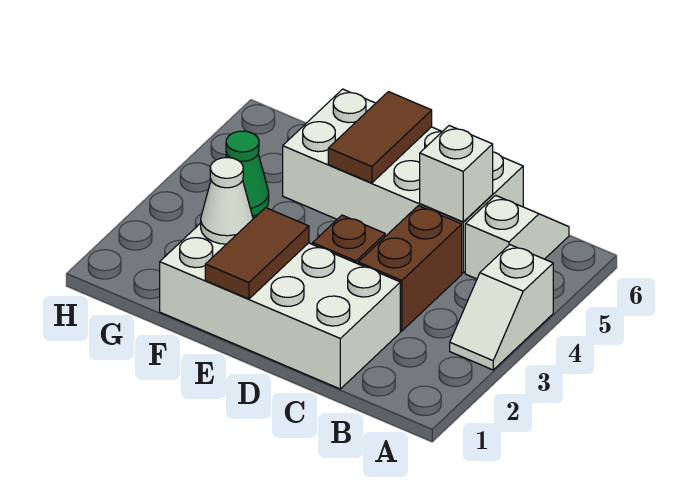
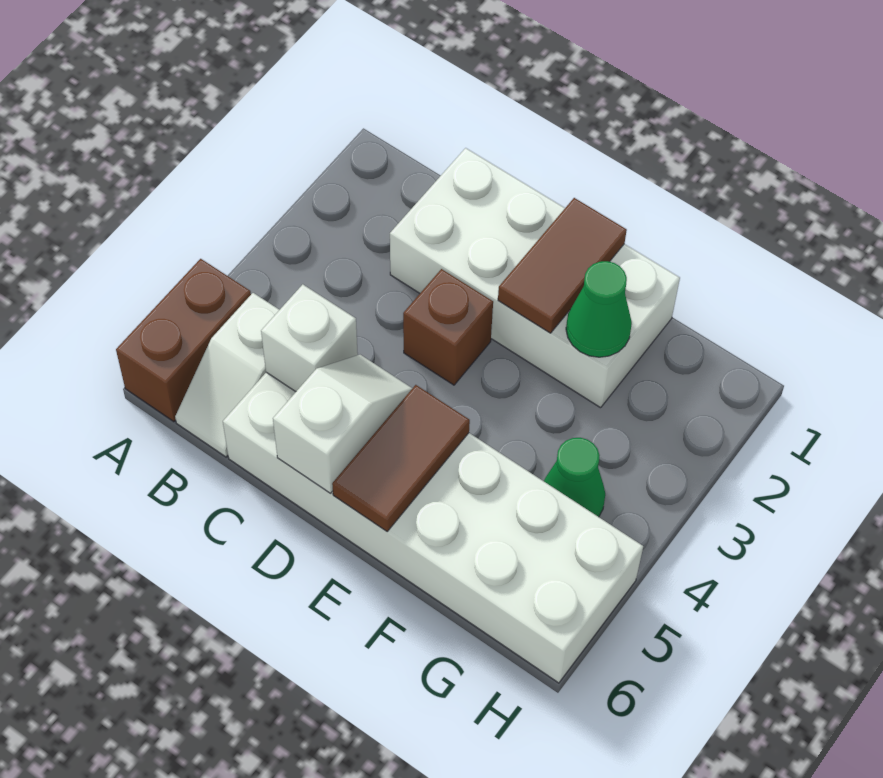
white 1x2 slope [450,245,553,370] -> white 1x2 slope moved to [273,355,412,493]
brown 1x2 brick [358,206,462,331] -> brown 1x2 brick moved to [116,259,251,422]
white 2x4 brick [283,89,523,273] -> white 2x6 brick [223,372,643,683]
white 1x1 cone [201,158,253,244] -> green 1x1 cone [566,261,632,357]

